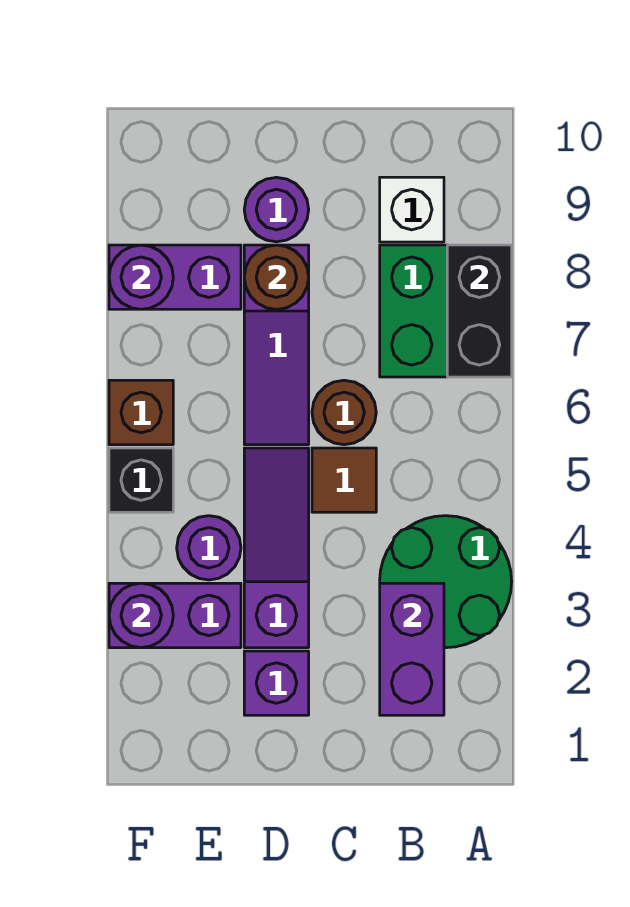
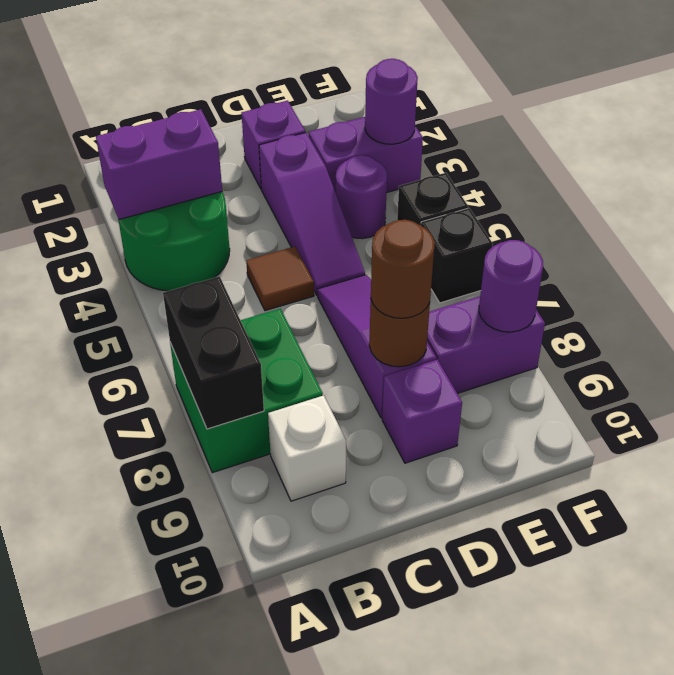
purple 1x2 brick [380,583,444,715] -> purple 1x2 brick turned to [96,109,222,219]
brown 1x1 round brick [312,380,376,445] -> brown 1x1 round brick moved to [371,220,435,318]
purple 1x1 round brick [244,177,309,242] -> purple 1x1 brick [382,360,462,463]
brown 1x1 brick [109,380,173,445] -> black 1x1 brick [421,208,493,303]

